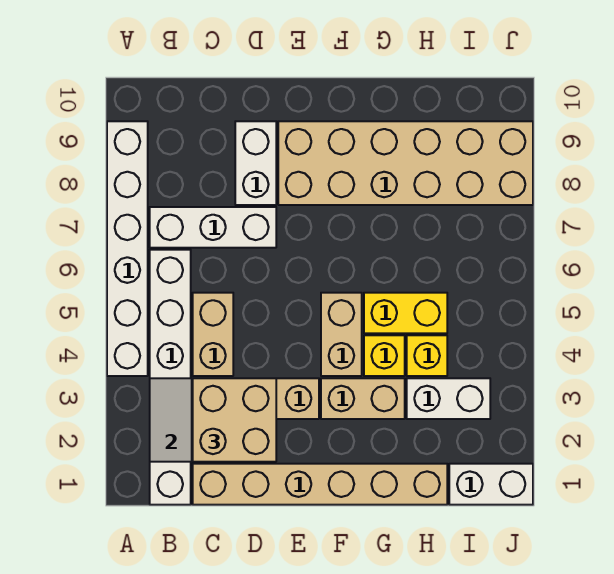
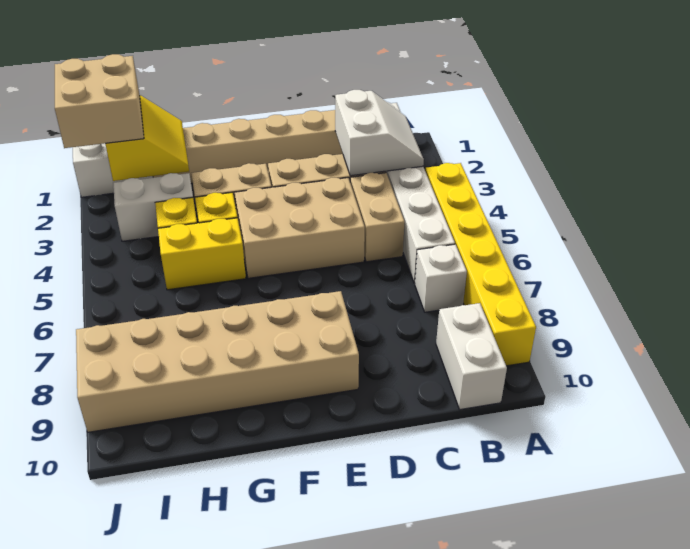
white 1x6 brick [107,121,148,376] -> yellow 1x6 brick [425,163,536,366]
white 1x3 brick [150,207,276,248] -> white 1x1 brick [415,244,467,312]
tan 2x2 brick [193,378,276,462] -> tan 2x2 brick moved to [55,54,144,148]
white 1x2 brick [235,121,276,205] -> white 1x2 brick moved to [436,303,507,410]
tan 1x2 brick [321,293,362,376] -> tan 2x3 brick [235,178,365,278]
none -> yellow 2x2 slope [105,95,189,181]

